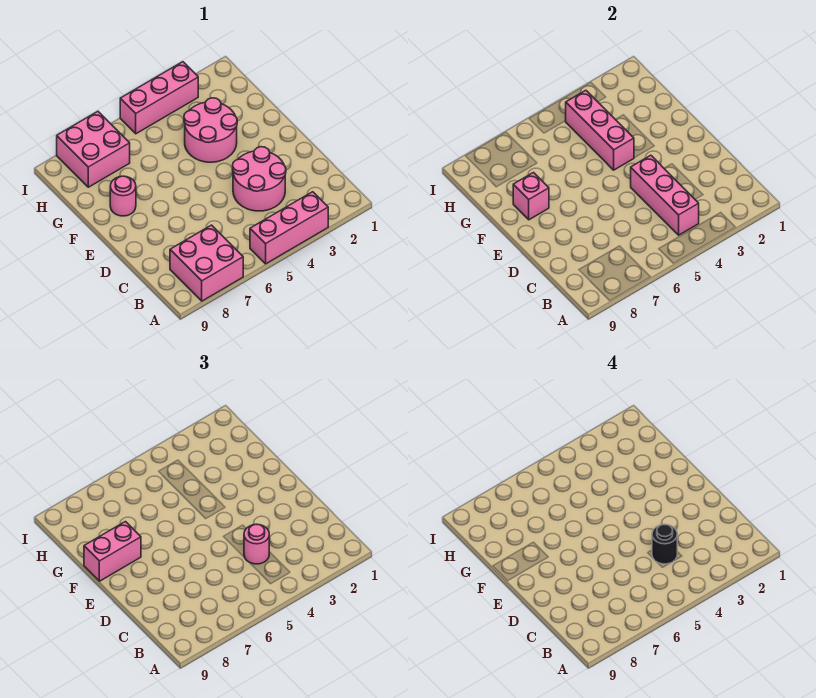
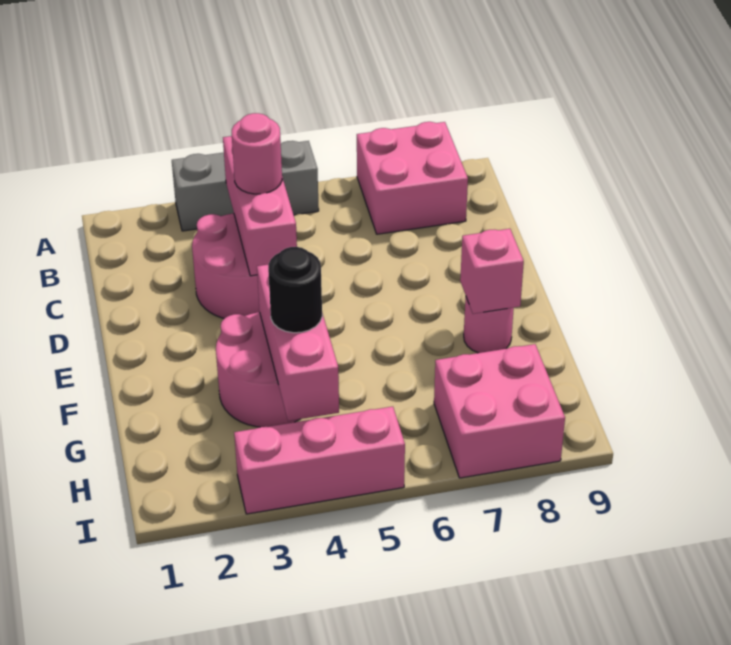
pink 1x3 brick [250,192,328,264] -> grey 1x3 brick [172,141,319,231]
black 1x1 round brick [652,524,677,564] -> black 1x1 round brick moved to [268,247,322,333]
pink 1x2 brick [84,522,141,581] -> none

